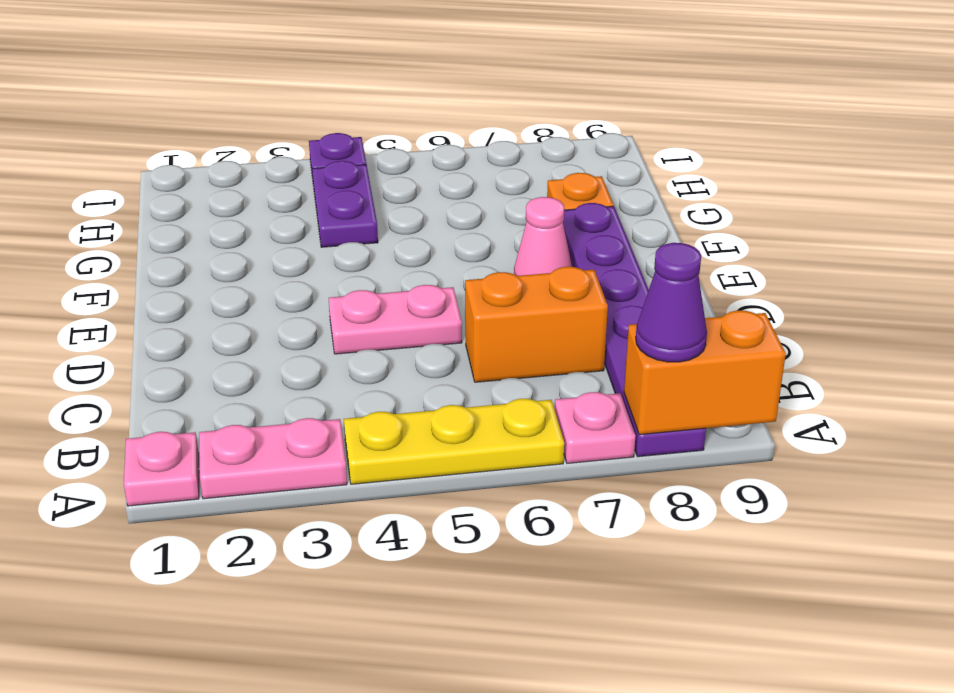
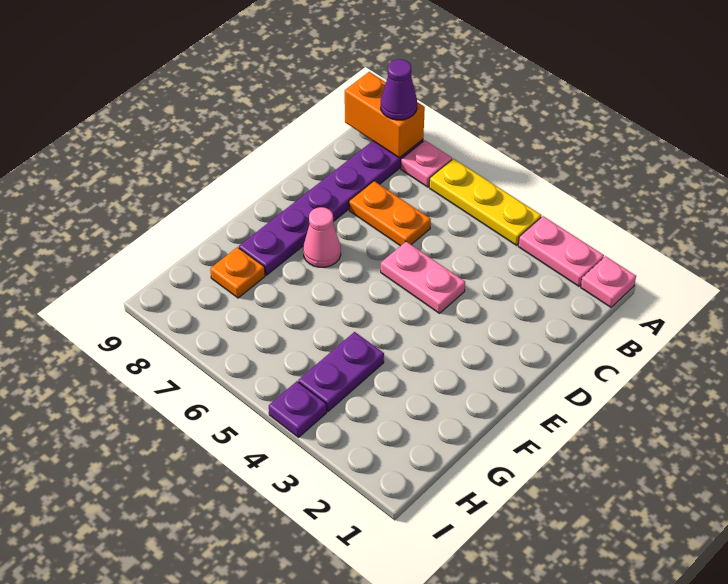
orange 1x2 brick [465,267,608,382] -> orange 1x2 plate [349,181,431,246]

